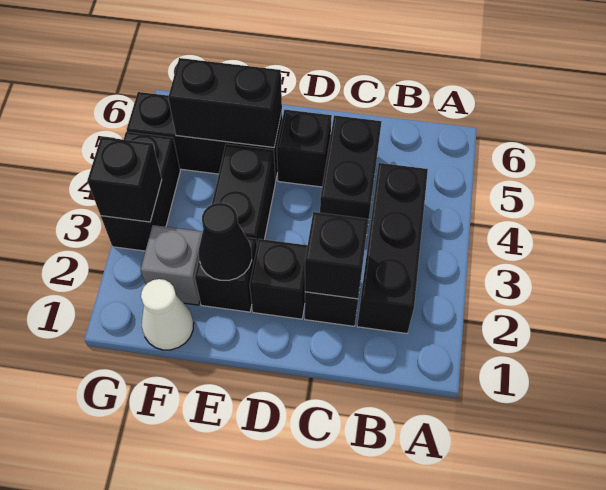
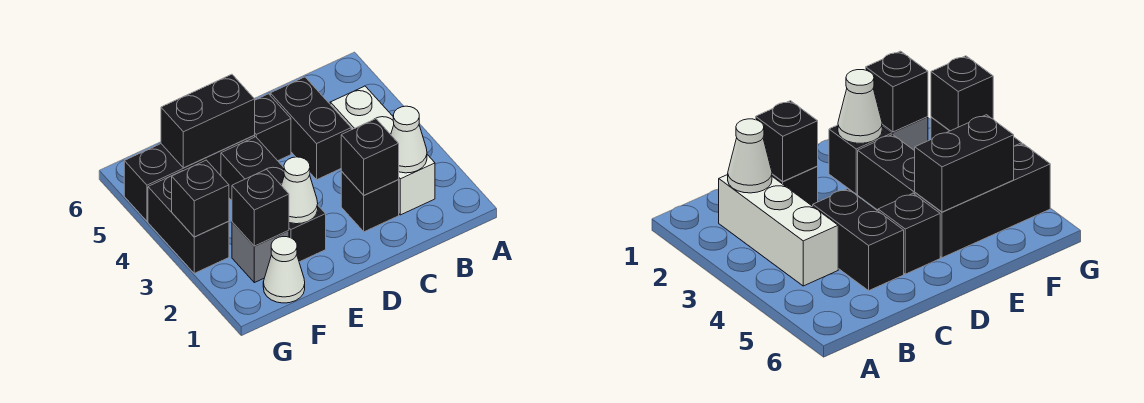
black 1x3 brick [357,163,428,334] -> white 1x3 brick [330,86,435,215]
none -> white 1x1 cone [391,106,427,173]
black 1x1 brick [250,239,308,319] -> black 1x1 brick moved to [232,169,289,246]
black 1x1 cone [199,203,252,280] -> white 1x1 cone [281,157,318,224]

